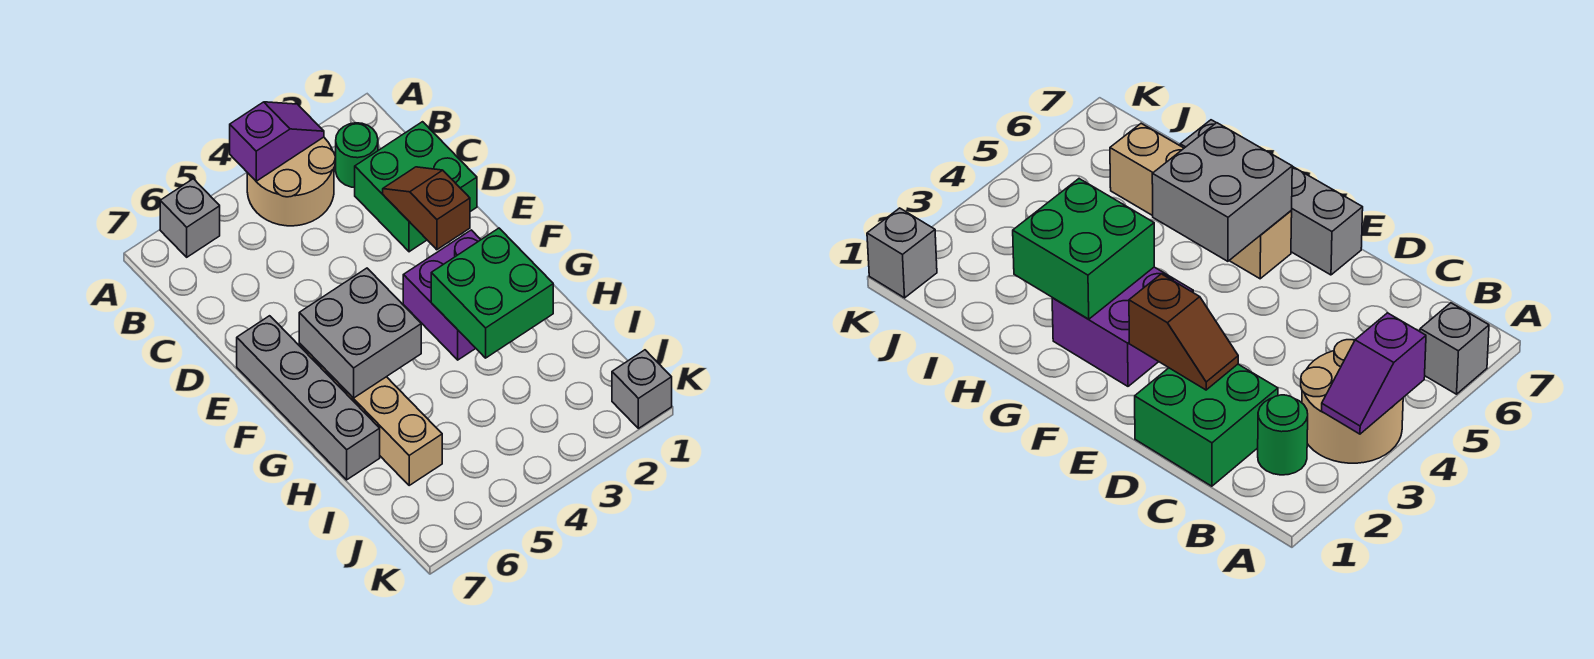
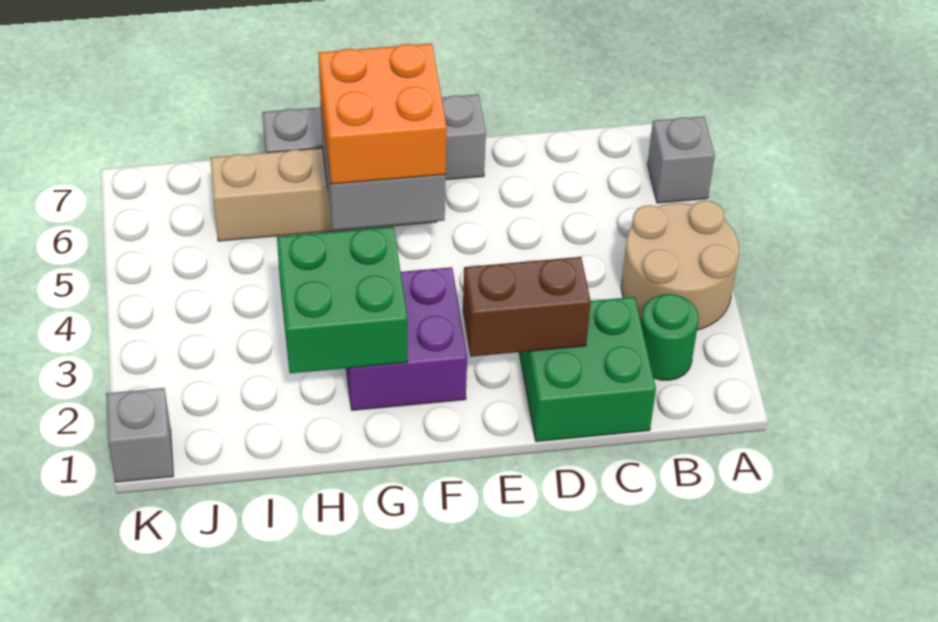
purple 1x2 slope [230,102,324,181] -> none
brown 1x2 slope [383,167,470,250] -> brown 1x2 brick [463,257,591,357]
none -> orange 2x2 brick [318,43,447,184]

